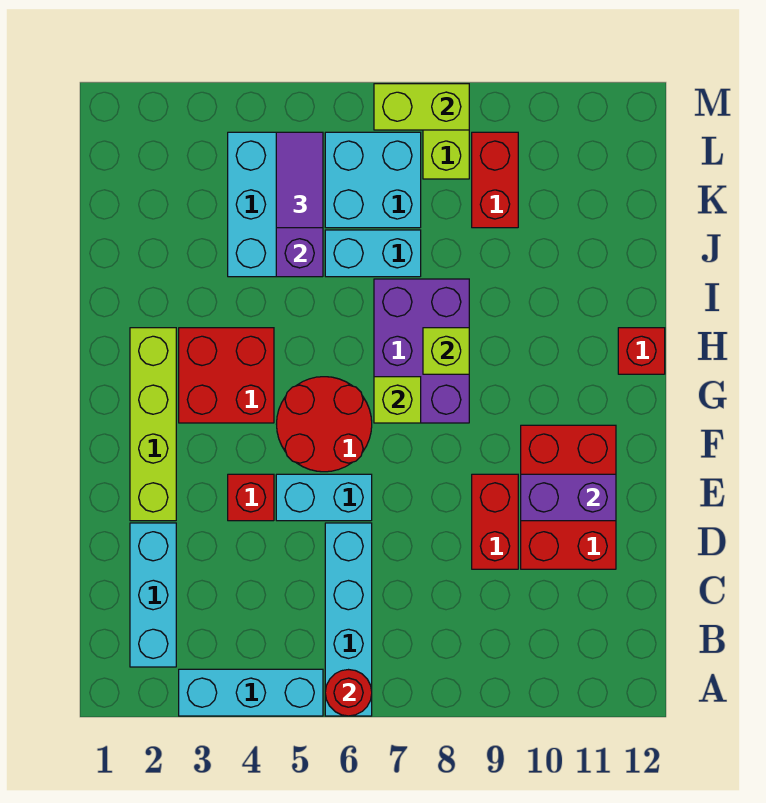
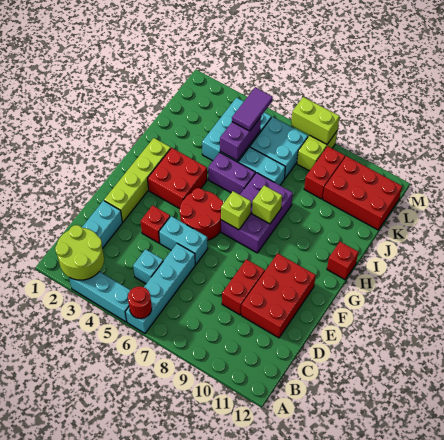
none -> lime 2x2 round brick [55,225,104,280]
none -> cyan 1x1 brick [133,249,163,284]
purple 1x2 brick [521,474,616,521] -> purple 1x2 brick moved to [208,152,255,195]
none -> red 2x3 brick [323,156,402,230]

